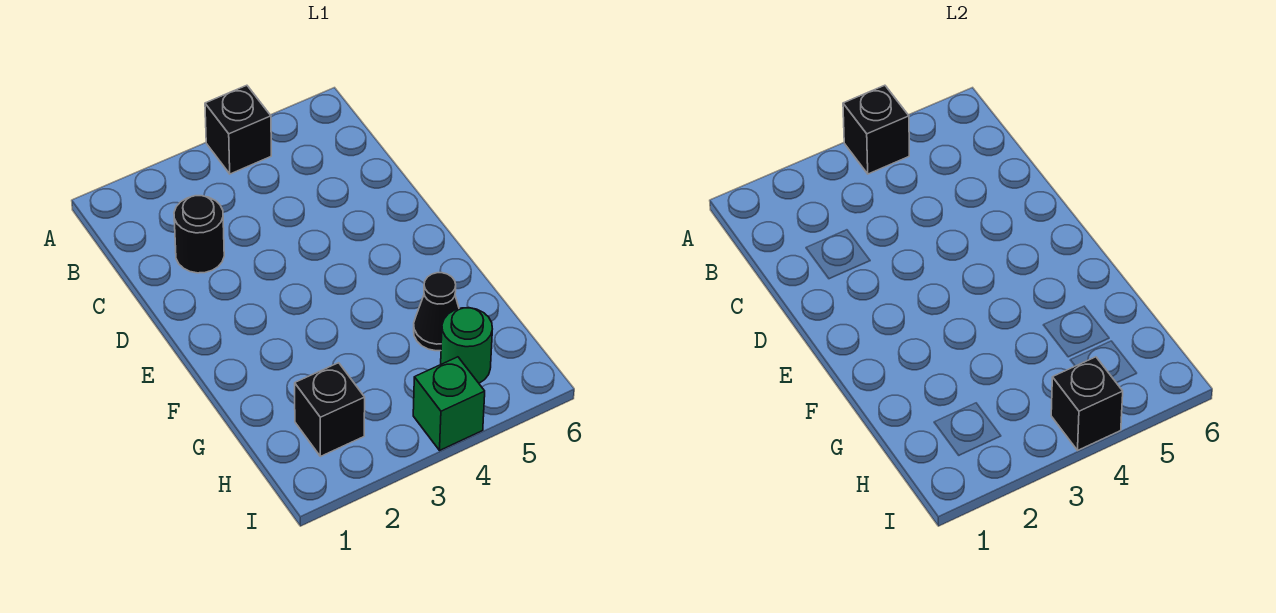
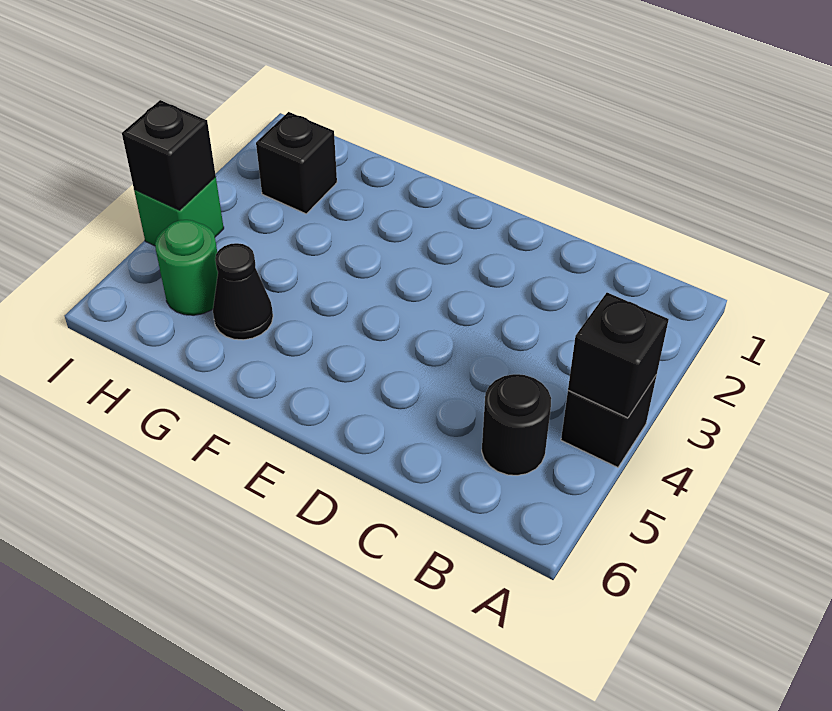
black 1x1 round brick [174,196,224,273] -> black 1x1 round brick moved to [482,374,551,475]

